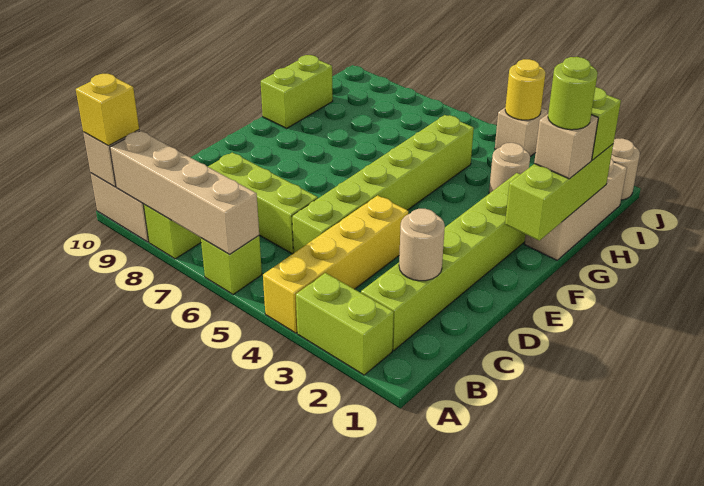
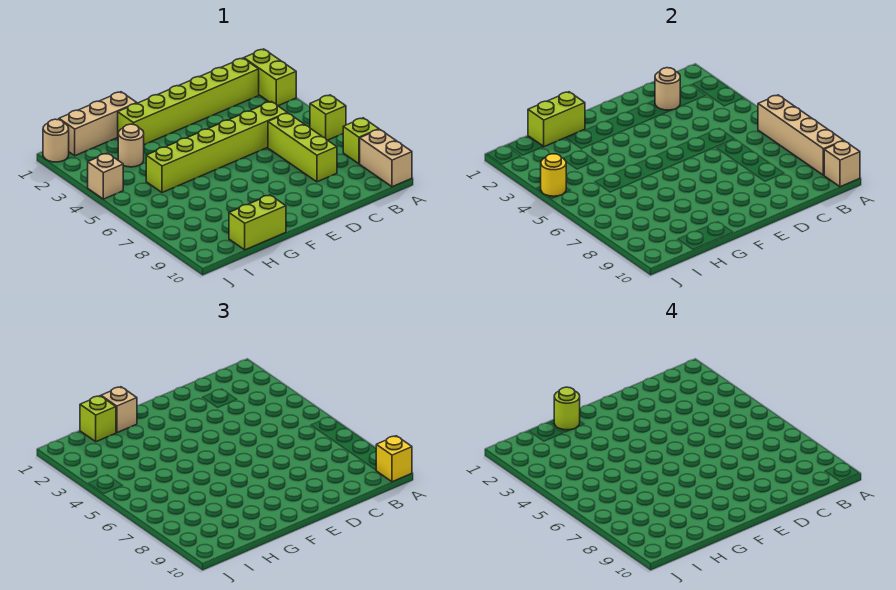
yellow 1x4 brick [263,195,408,333] -> none
lime 1x3 brick [505,144,613,241] -> lime 1x2 brick [528,92,585,147]

